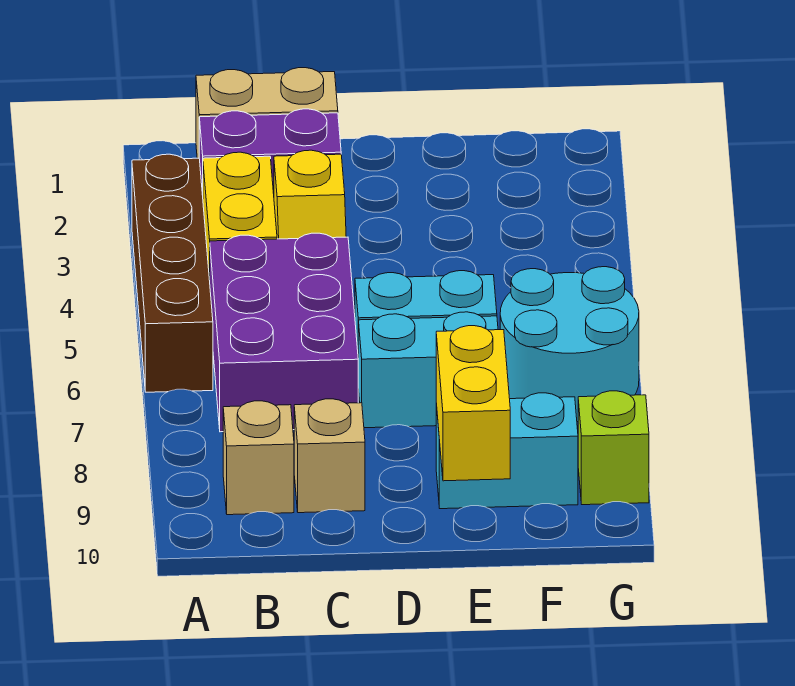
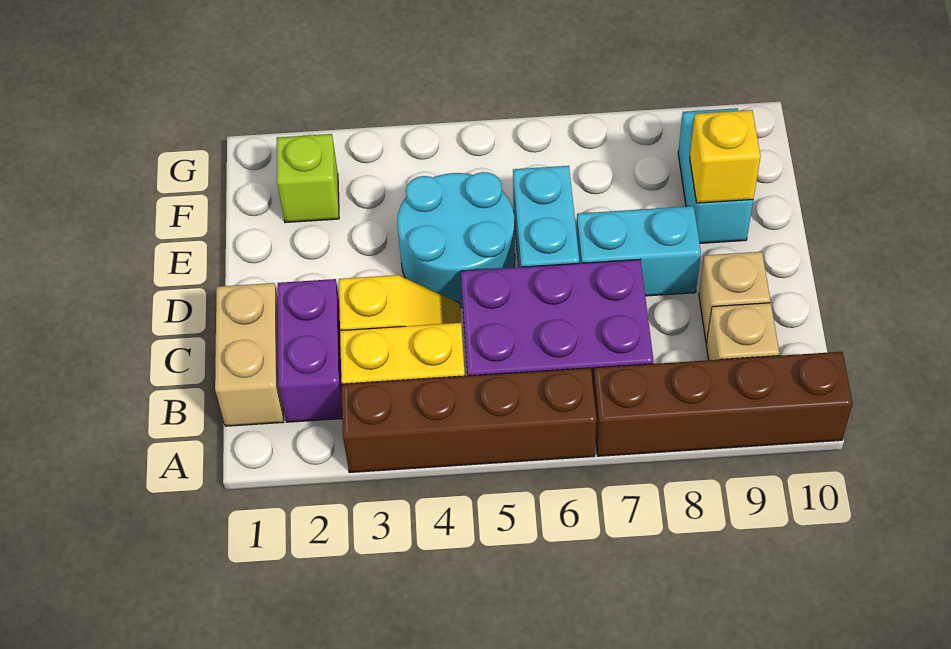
none -> brown 1x4 brick [593,352,853,456]
cyan 1x2 brick [358,312,498,428] -> cyan 1x2 brick turned to [576,206,701,296]
yellow 1x2 brick [436,326,510,481] -> yellow 1x1 brick [690,110,761,203]
cyan 2x2 round brick [500,267,639,422] -> cyan 2x2 round brick moved to [397,172,515,308]
lime 1x1 brick [578,391,649,505] -> lime 1x1 brick moved to [277,134,339,223]

